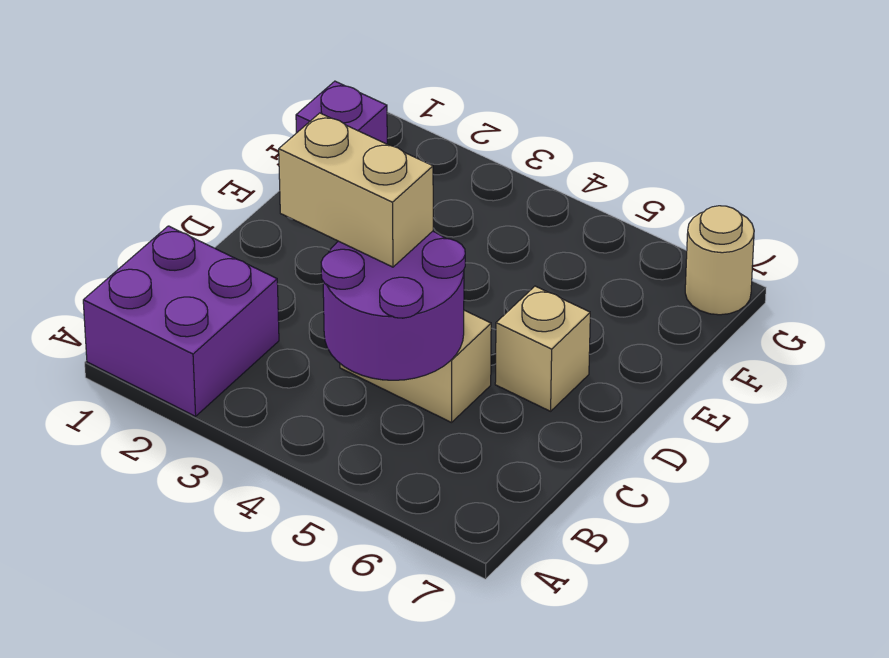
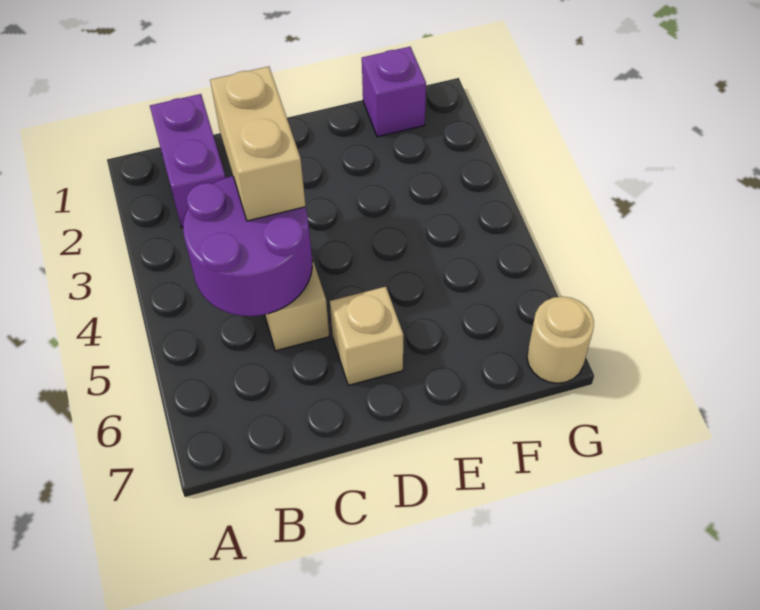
purple 2x2 brick [83,226,279,416] -> purple 1x2 brick [150,94,225,227]

